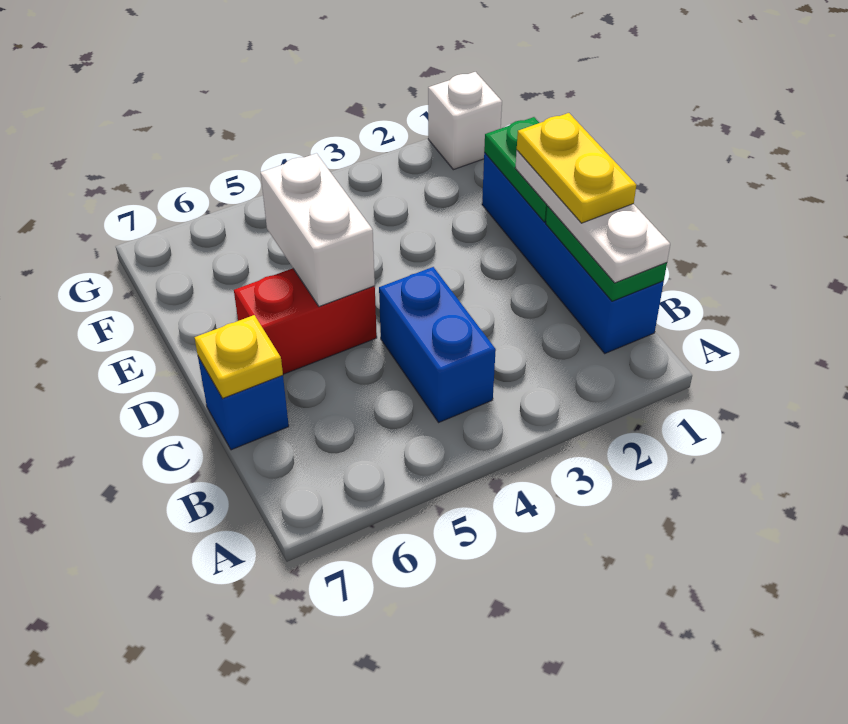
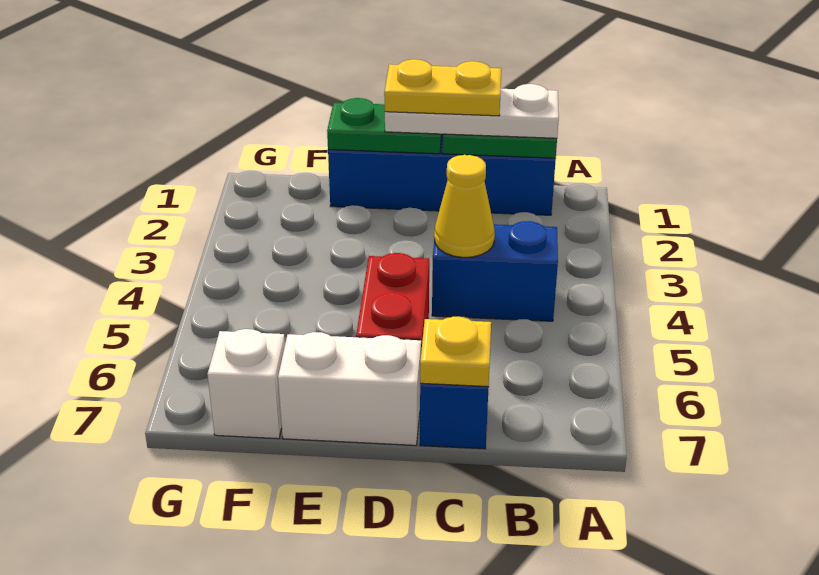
none -> yellow 1x1 cone [434,155,495,257]
white 1x2 brick [261,153,375,307] -> white 1x2 brick moved to [278,332,421,445]
white 1x1 brick [428,72,502,170] -> white 1x1 brick moved to [207,329,285,439]

